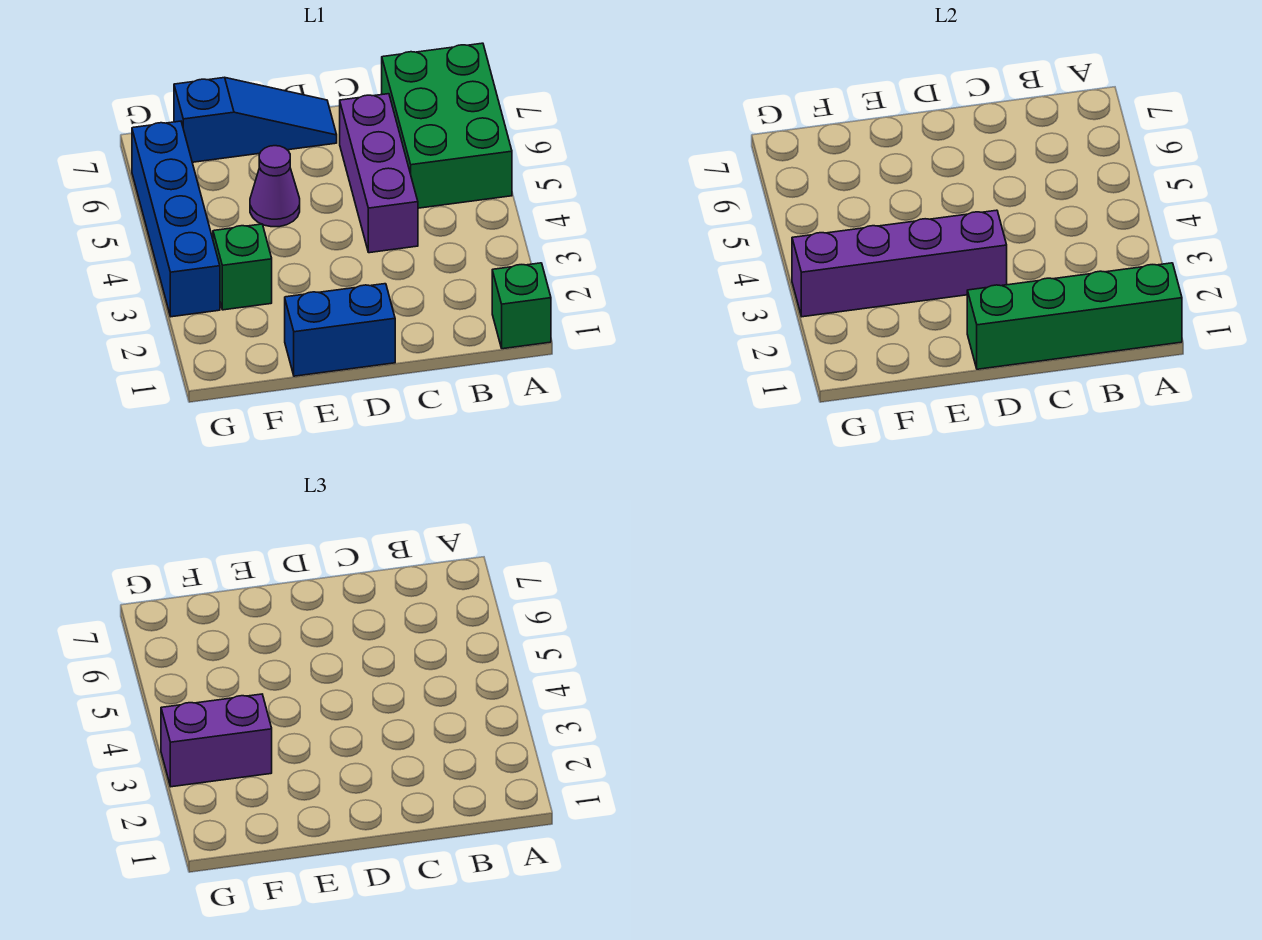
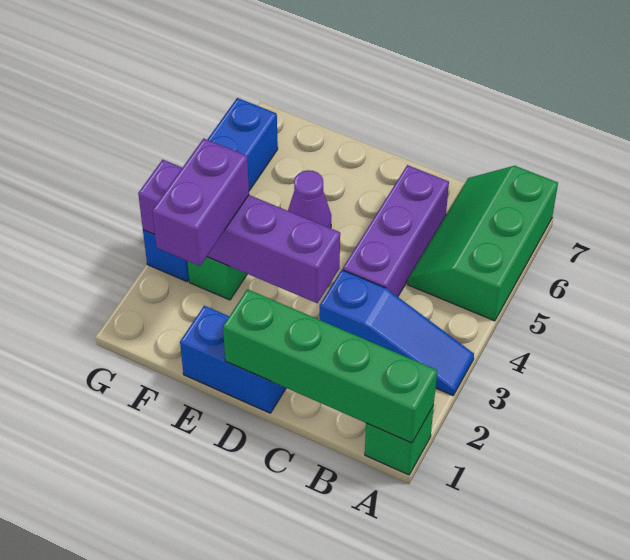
green 2x3 brick [382,43,512,208] -> green 2x3 slope [408,166,558,321]
blue 1x3 slope [174,78,337,162] -> blue 1x3 slope moved to [320,270,474,396]
purple 1x2 brick [161,694,272,787] -> purple 1x2 brick turned to [152,138,249,266]

